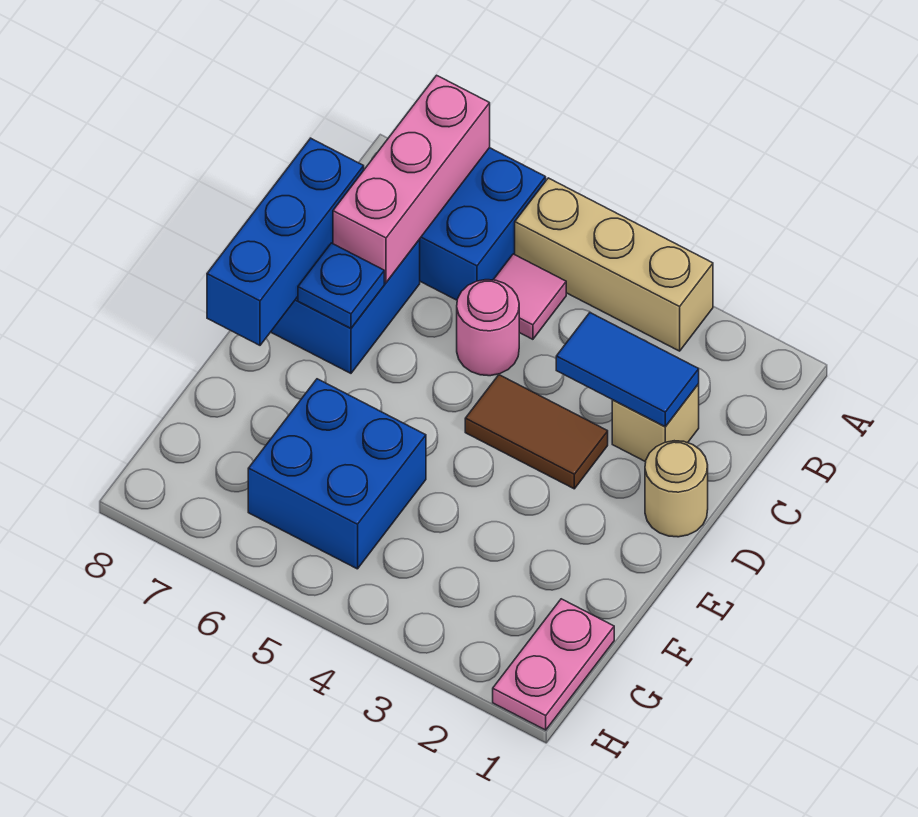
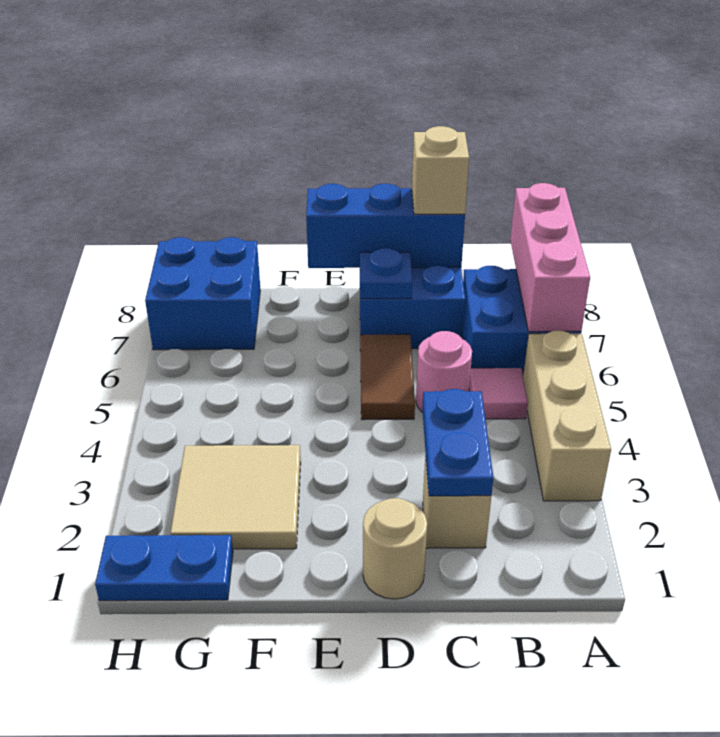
pink 1x3 brick [333,75,490,282] -> pink 1x3 brick turned to [510,183,590,332]
blue 1x2 tile [556,313,699,427] -> blue 1x2 plate [422,389,493,496]
none -> tan 1x1 brick [412,126,469,214]
brown 1x2 tile [465,375,608,489] -> brown 1x2 tile moved to [360,334,415,420]
none -> tan 2x2 tile [171,445,301,549]
blue 2x2 brick [248,379,426,569] -> blue 2x2 brick moved to [145,237,260,350]
pink 1x2 plate [493,599,614,730] -> blue 1x2 plate [95,535,233,601]

